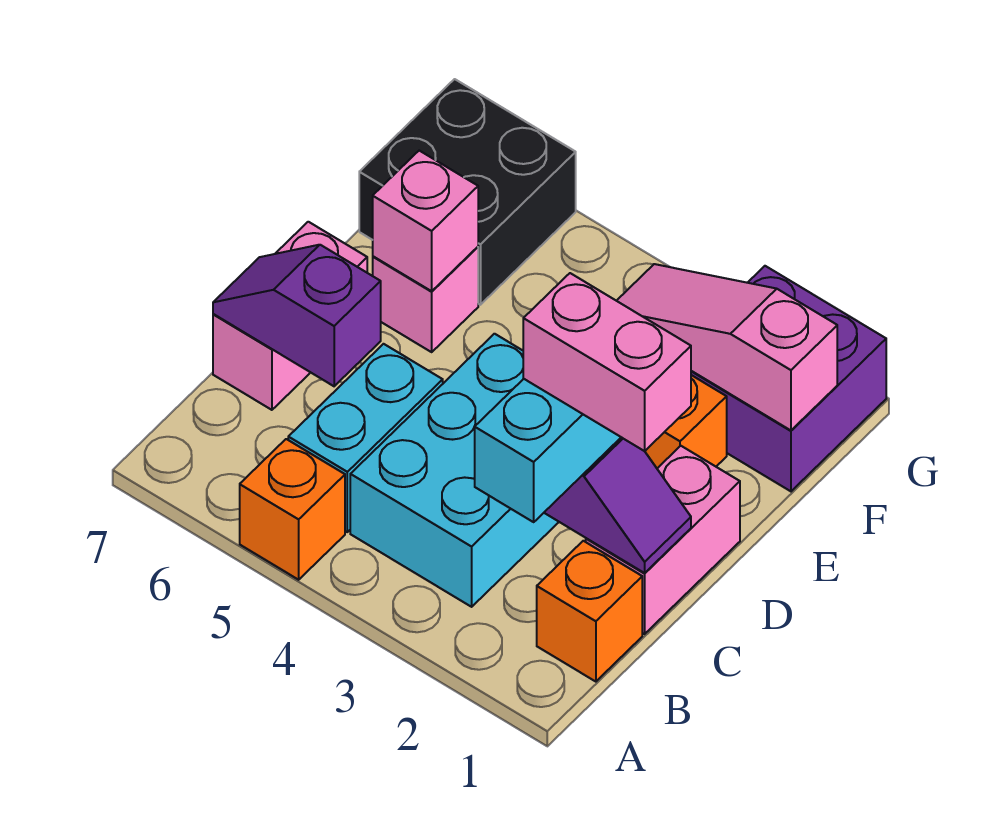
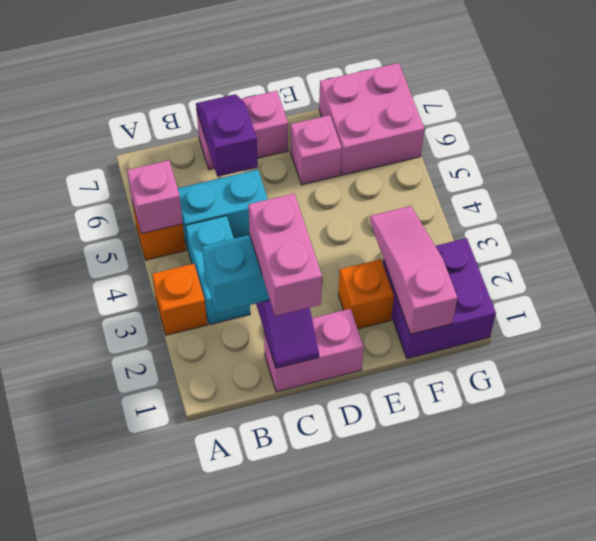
orange 1x1 brick [537,541,642,682] -> orange 1x1 brick moved to [152,264,207,335]
cyan 2x3 brick [350,334,559,607] -> cyan 1x2 brick [186,216,250,325]
pink 1x1 brick [373,151,478,291] -> pink 1x1 brick moved to [127,160,183,234]
black 2x2 brick [359,79,576,305] -> pink 2x2 brick [319,63,424,175]

